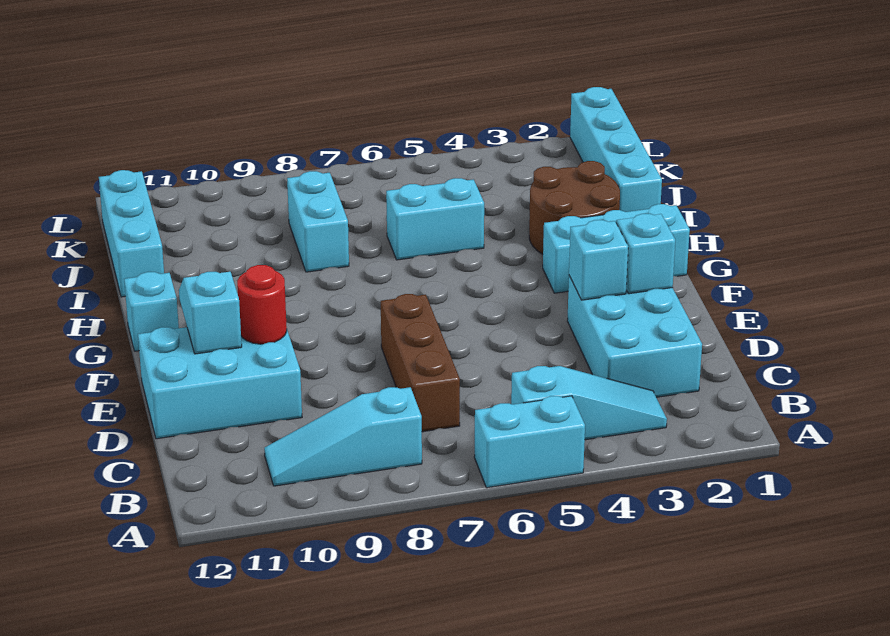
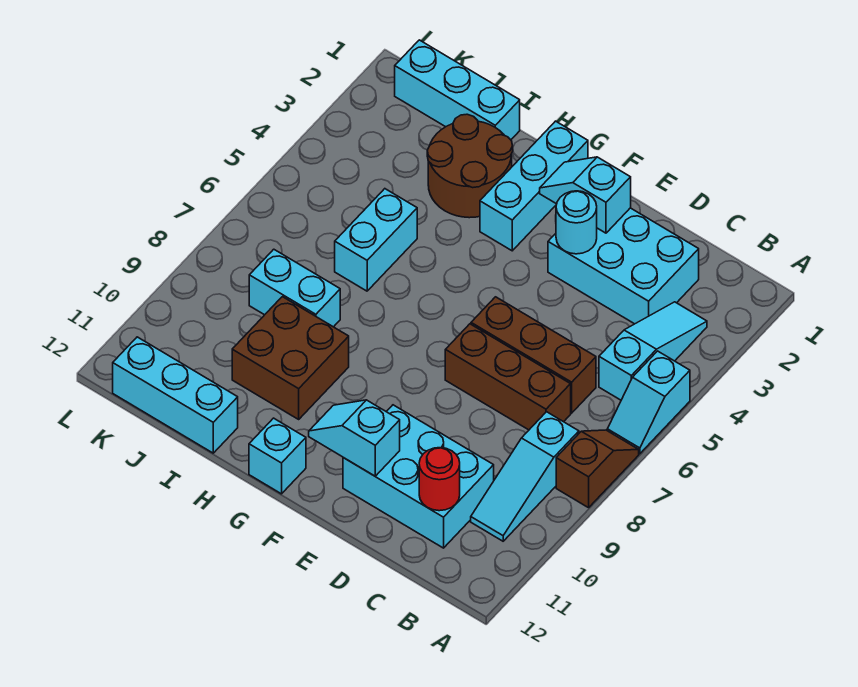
cyan 1x2 brick [474,396,585,488] -> cyan 1x2 slope [607,351,690,454]
none -> brown 1x2 slope [556,430,639,508]
none -> brown 1x3 brick [471,297,596,413]
cyan 2x3 brick [138,327,302,439] -> cyan 2x3 brick turned to [343,405,494,548]
cyan 1x1 brick [569,220,628,300] -> cyan 1x1 round brick [556,191,597,254]
red 1x1 round brick [237,265,287,344] -> red 1x1 round brick moved to [419,448,460,511]
none -> brown 2x2 brick [232,297,349,419]
cyan 1x4 brick [570,87,662,212] -> cyan 1x3 brick [395,40,520,140]

